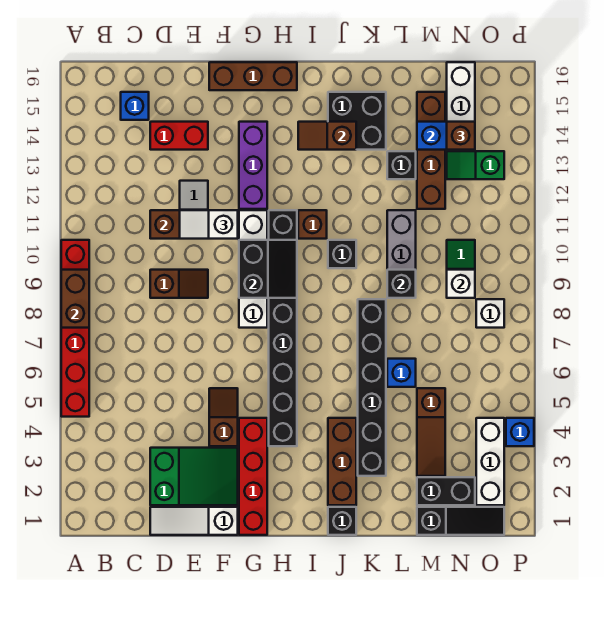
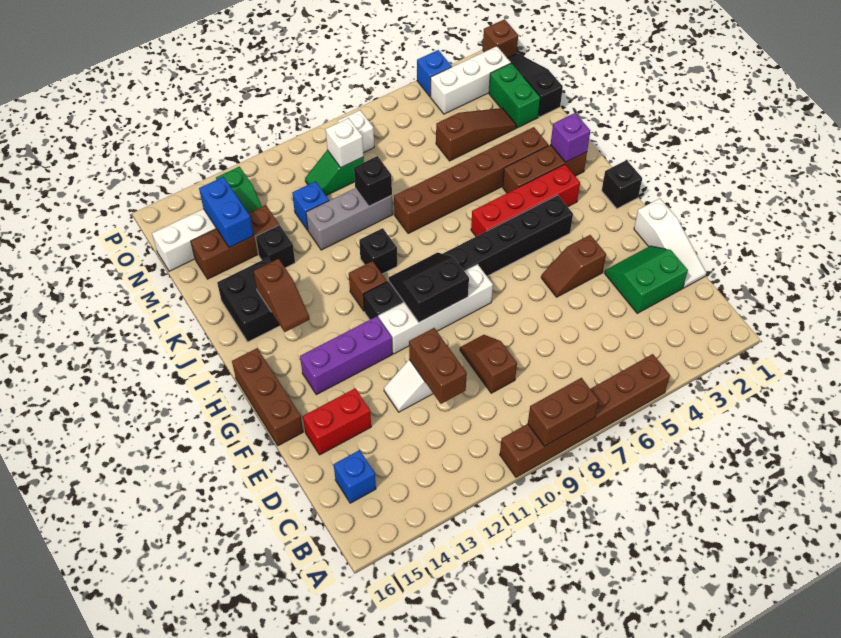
red 1x6 brick [61,240,89,417] -> brown 1x6 brick [500,354,670,477]
green 2x3 slope [150,448,238,505] -> green 2x2 slope [604,246,688,313]
red 1x2 brick [150,122,208,150] -> red 1x2 brick turned to [303,388,371,455]
white 1x2 slope [180,210,238,239] -> none
red 1x4 brick [239,418,267,535] -> red 1x4 brick moved to [471,164,580,236]
black 1x1 brick [328,507,356,535] -> black 1x1 brick moved to [602,160,642,209]
none -> purple 1x1 brick [550,113,590,162]
black 1x6 brick [358,299,386,476] -> brown 1x6 brick [394,127,549,234]
blue 1x1 brick [387,359,416,387] -> blue 1x1 brick moved to [292,181,329,230]
black 1x2 brick [417,477,475,505] -> green 1x2 brick [489,63,541,128]
brown 1x4 brick [417,92,445,209] -> brown 1x3 brick [191,205,279,279]
brown 1x1 brick [447,122,475,150] -> brown 1x1 brick moved to [483,19,518,58]

